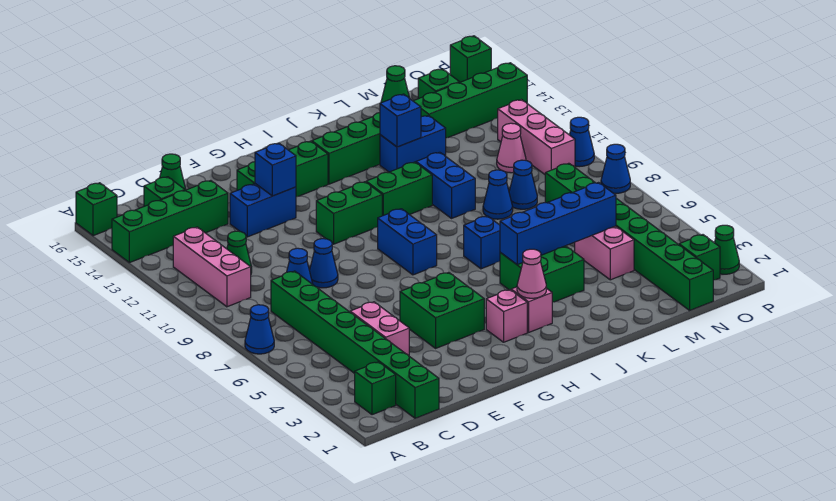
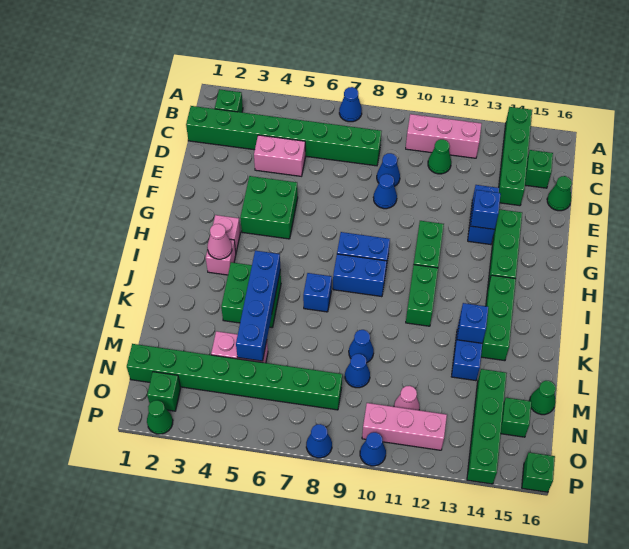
green 1x1 brick [76,183,117,236] -> none
blue 1x2 brick [416,152,475,218] -> blue 1x2 brick moved to [333,254,387,297]

